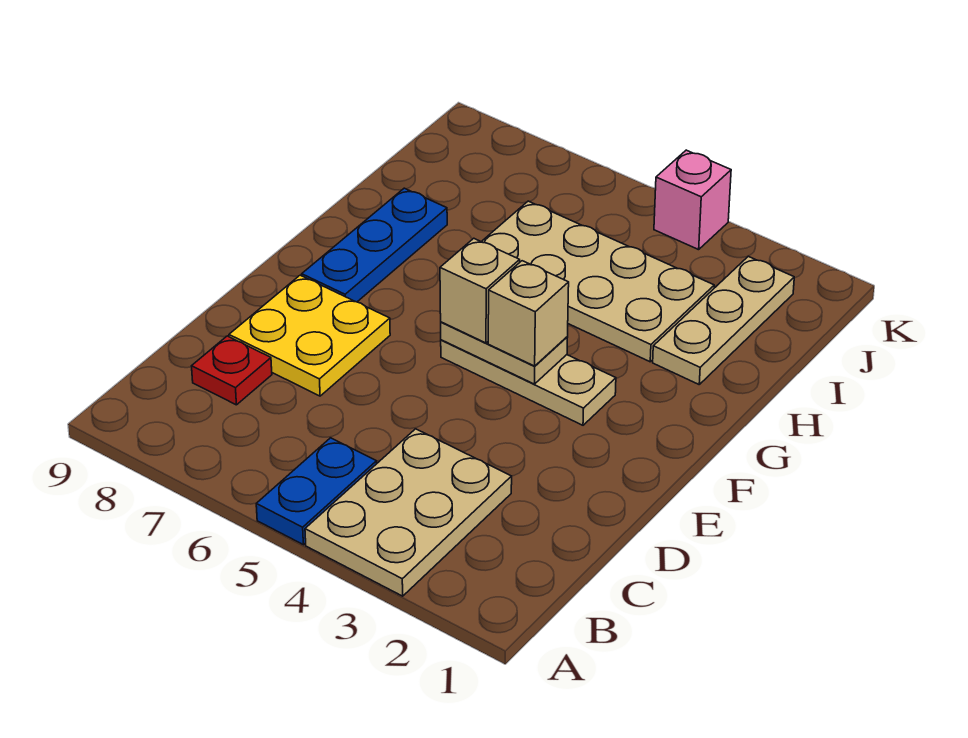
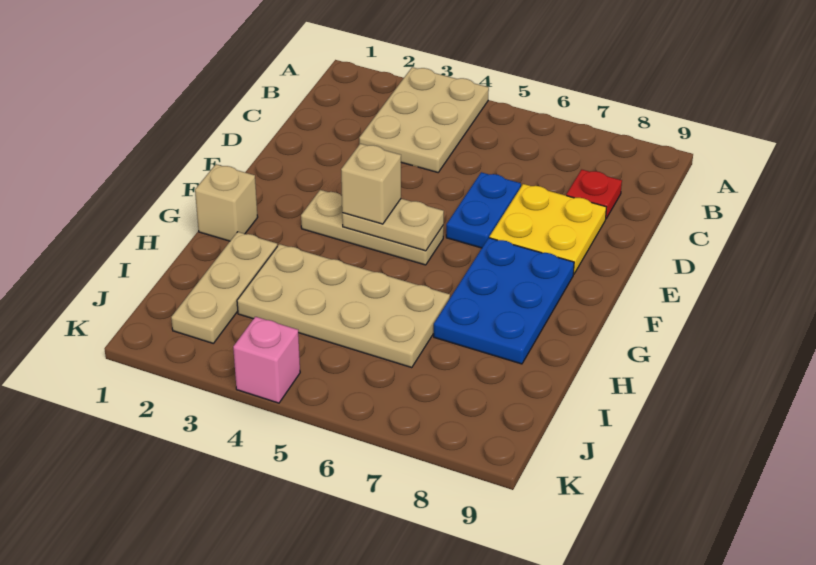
blue 1x2 plate [256,438,377,545] -> blue 1x2 plate moved to [446,172,521,248]
tan 1x1 brick [440,238,520,343] -> tan 1x1 brick moved to [195,164,258,241]
blue 1x3 plate [302,188,447,302] -> blue 2x3 plate [434,238,574,364]

